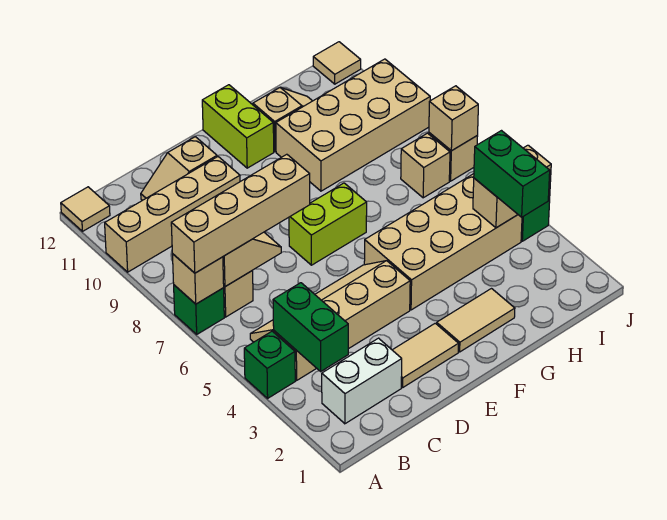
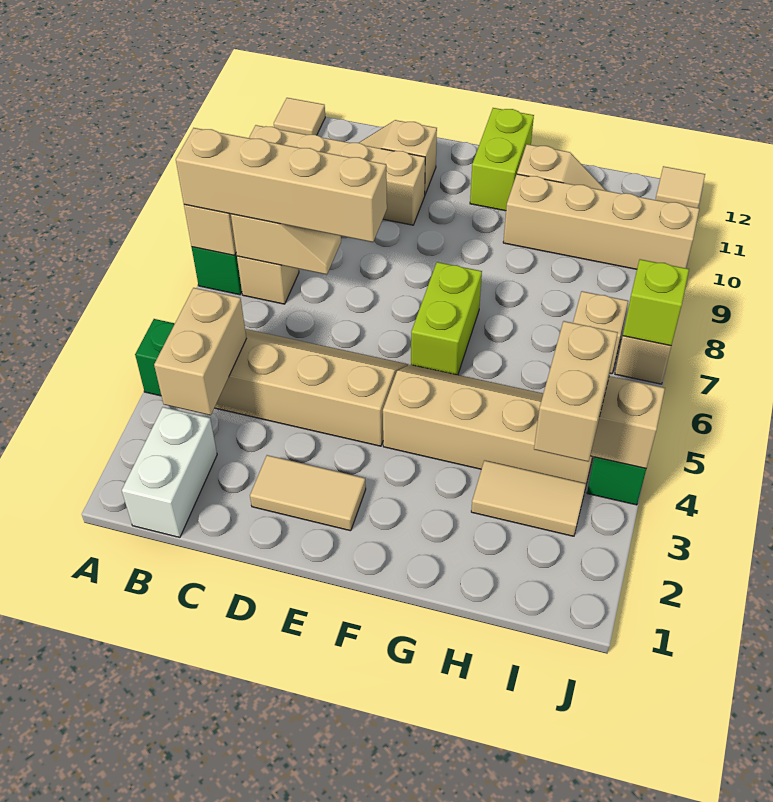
white 1x2 brick [322,338,402,424] -> white 1x2 brick turned to [122,407,217,537]
green 1x2 brick [273,283,348,371] -> tan 1x2 brick [154,288,246,415]
lime 1x2 brick [289,183,367,265] -> lime 1x2 brick turned to [411,262,482,375]
tan 1x2 tile [437,289,515,352] -> tan 1x2 tile moved to [471,460,586,536]
tan 2x4 brick [364,174,522,310] -> tan 2x4 slope [383,365,593,484]
tan 2x4 brick [276,59,430,191] -> tan 1x4 brick [503,174,699,269]
green 1x2 brick [474,131,550,217] -> tan 1x2 brick [534,321,618,462]
tan 1x1 brick [429,86,478,151] -> lime 1x1 brick [623,259,689,346]

